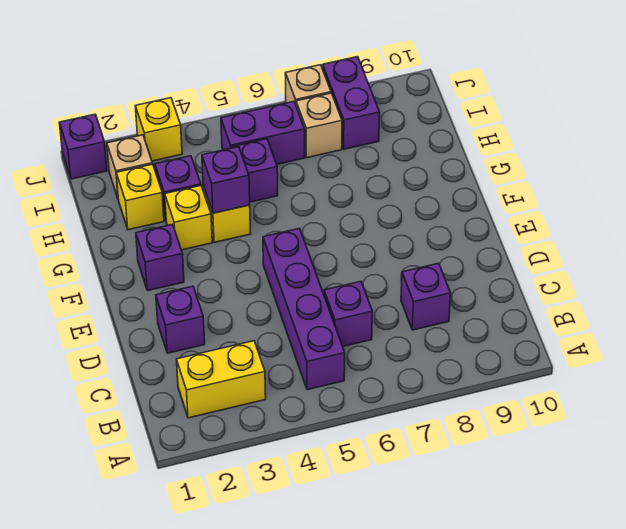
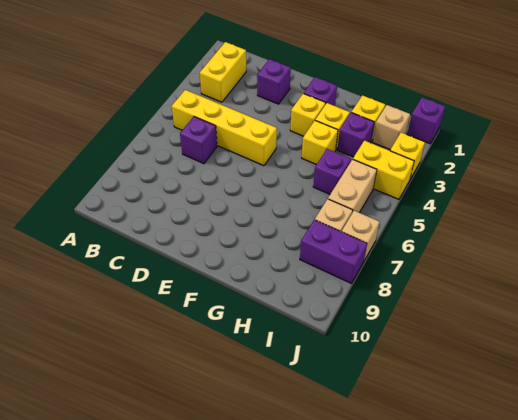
purple 1x4 brick [263,228,345,390] -> yellow 1x4 brick [172,90,277,166]
purple 1x1 brick [401,263,451,330] -> none
none -> yellow 1x1 brick [290,93,326,136]
purple 1x1 brick [202,147,250,213] -> none
none -> yellow 1x2 brick [353,141,414,199]
purple 1x2 brick [221,102,305,164] -> tan 1x2 brick [328,159,377,213]

